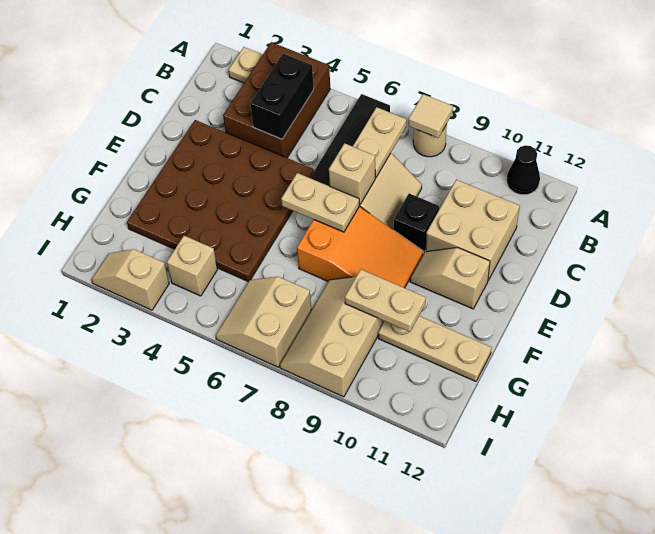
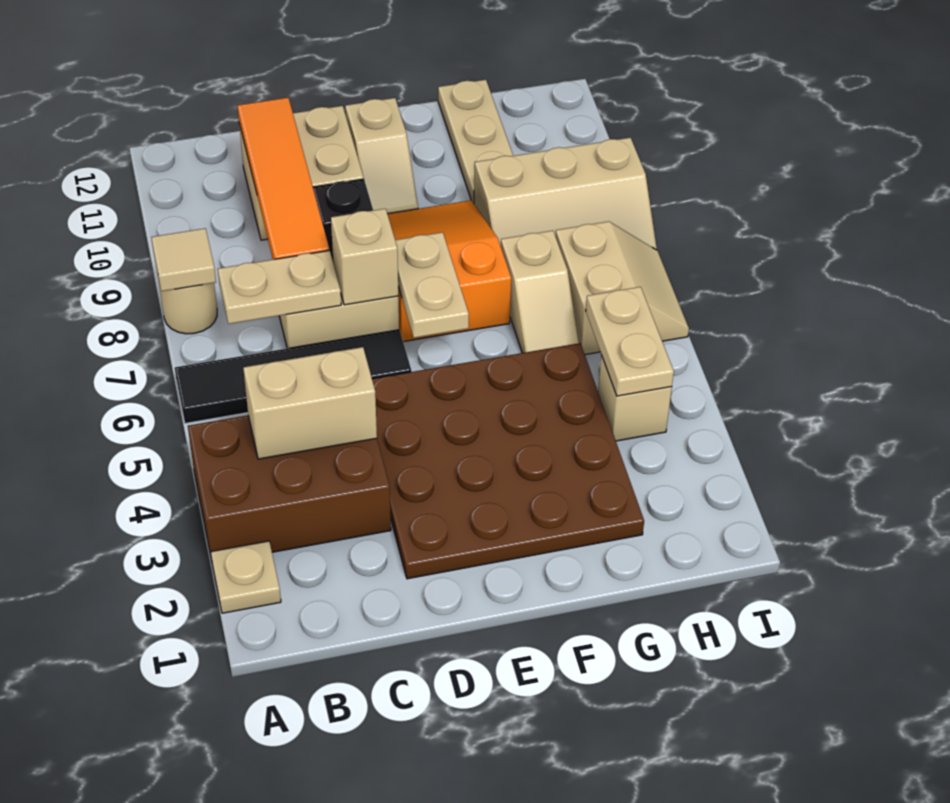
black 1x1 cone [507,145,540,195] -> none
black 1x2 brick [250,54,314,139] -> tan 1x2 brick [243,347,377,459]
none -> orange 1x4 tile [237,98,329,260]
tan 1x2 plate [345,270,426,332] -> tan 1x2 plate moved to [586,287,674,396]
tan 2x2 slope [216,277,311,367] -> tan 2x2 slope turned to [555,221,689,355]
tan 1x2 slope [92,249,169,310] -> tan 1x2 slope moved to [501,231,579,353]

